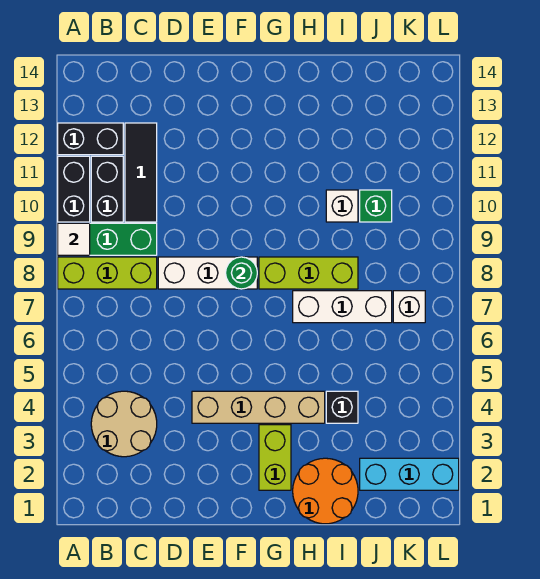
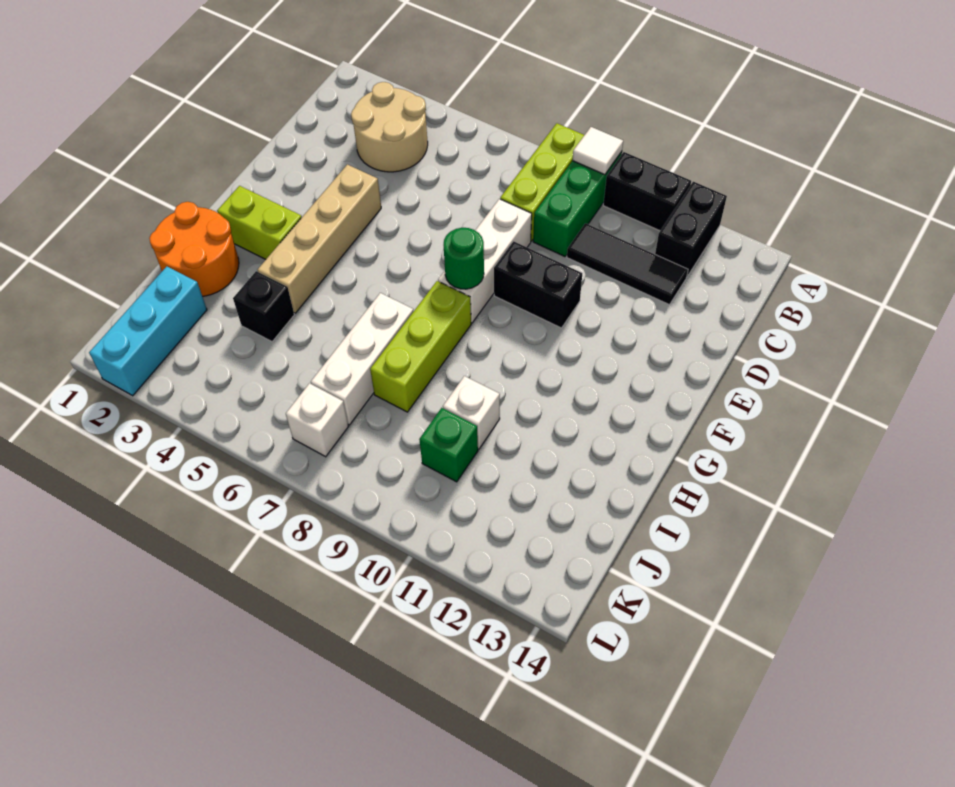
black 1x2 brick [91,156,123,222] -> black 1x2 brick moved to [494,241,582,328]

